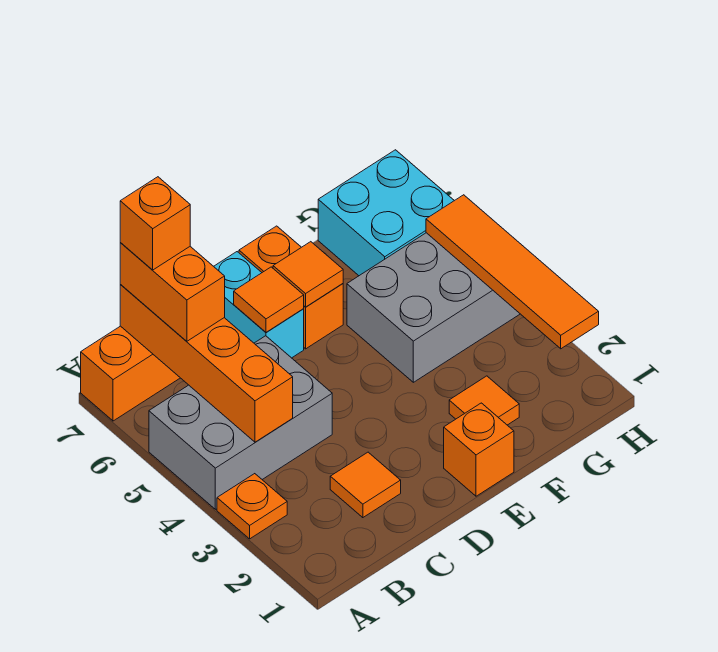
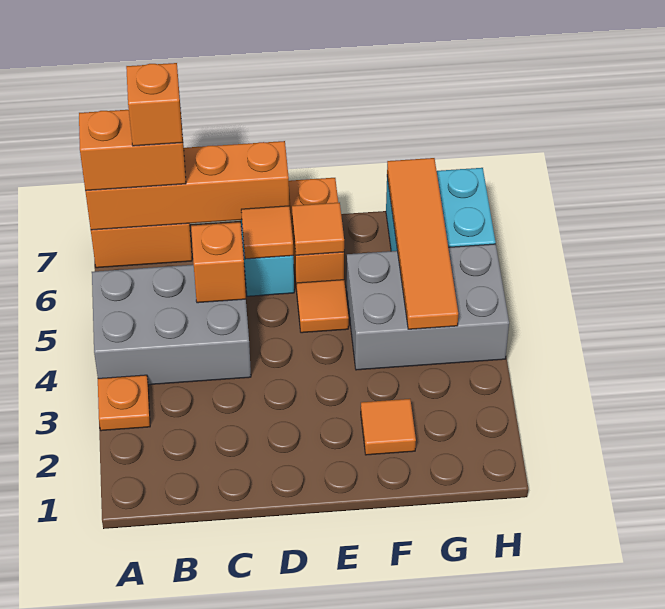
orange 1x4 brick [120,285,293,442] -> orange 1x4 brick turned to [85,141,289,230]
orange 1x2 brick [120,243,225,341] -> orange 1x2 brick turned to [79,110,186,191]
orange 1x1 tile [330,452,401,518] -> orange 1x1 tile moved to [297,280,349,333]
orange 1x1 brick [444,403,514,496] -> orange 1x1 brick moved to [191,222,246,303]
orange 1x4 tile [426,195,599,349] -> orange 1x4 tile moved to [387,158,458,329]

